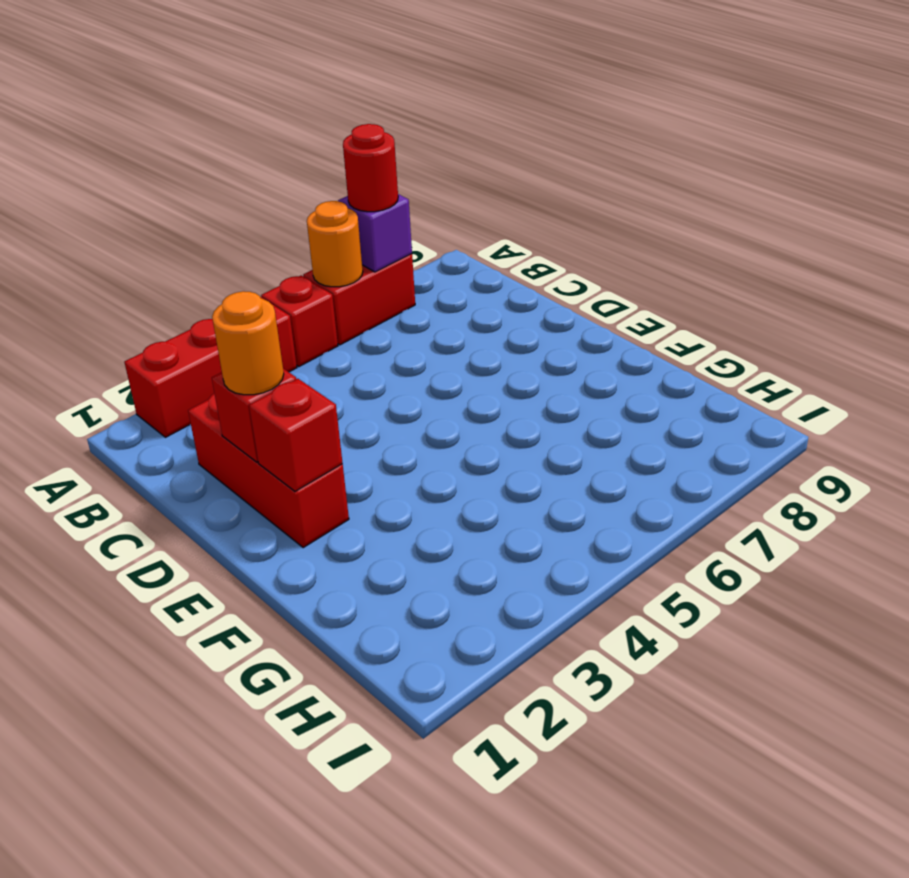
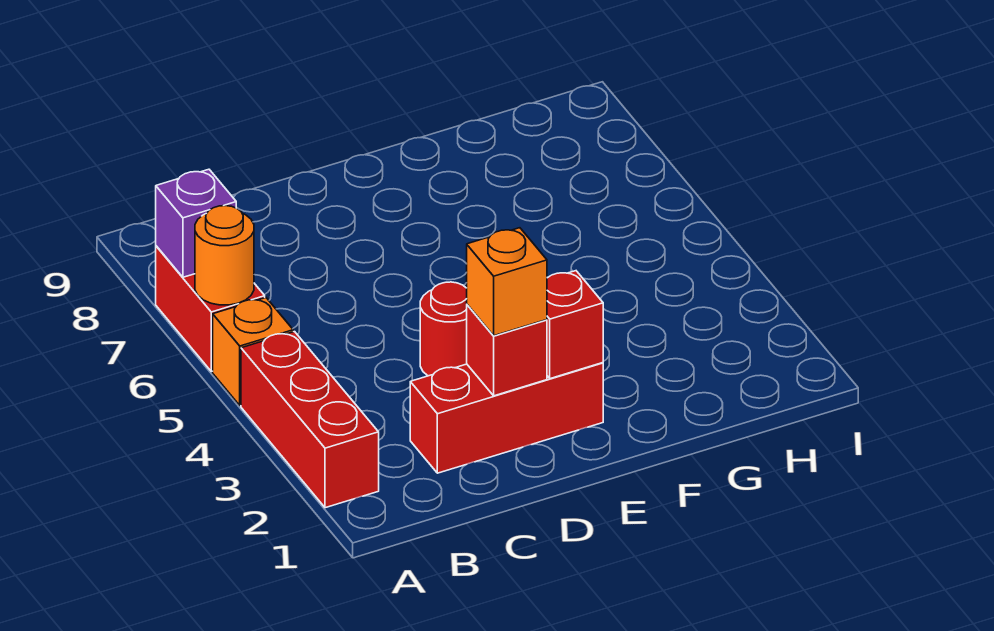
red 1x1 brick [261,275,338,367] -> orange 1x1 brick [213,298,293,405]
red 1x1 round brick [343,124,398,212] -> red 1x1 round brick moved to [420,282,467,376]
orange 1x1 round brick [212,291,284,395] -> orange 1x1 brick [467,228,547,336]

